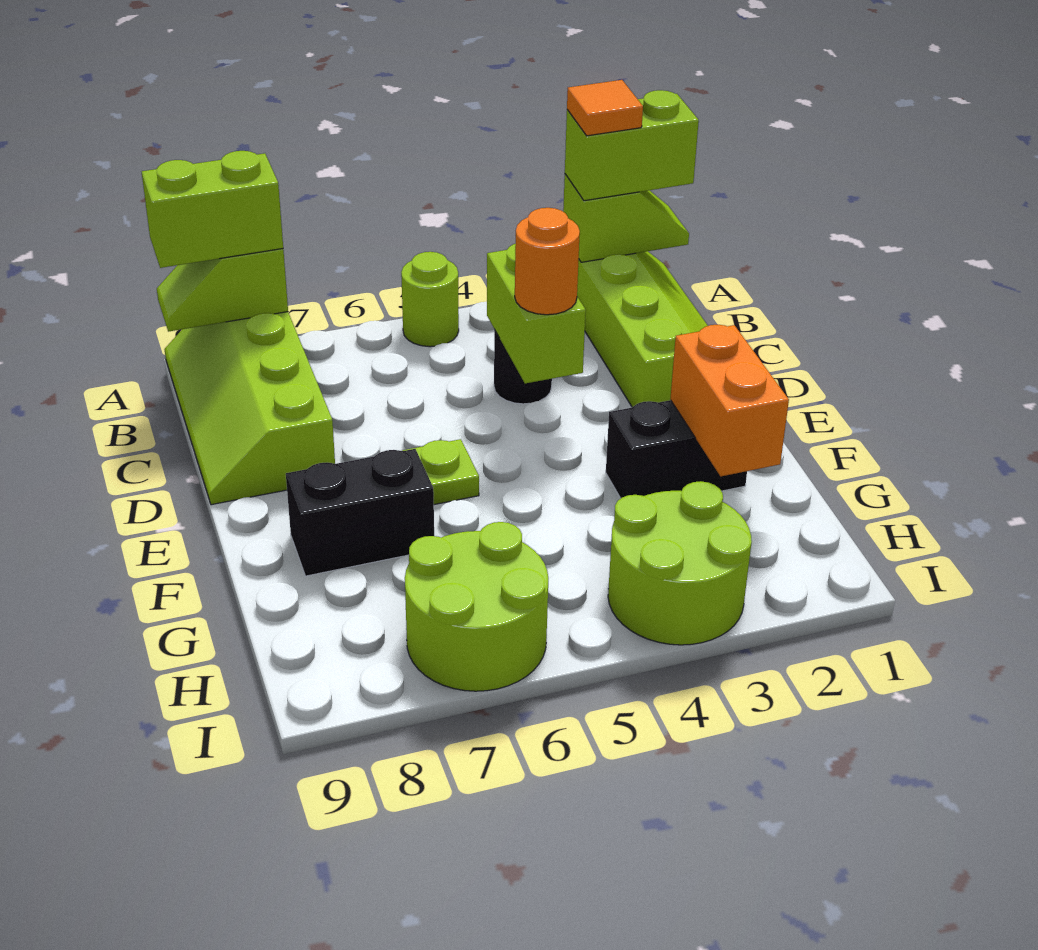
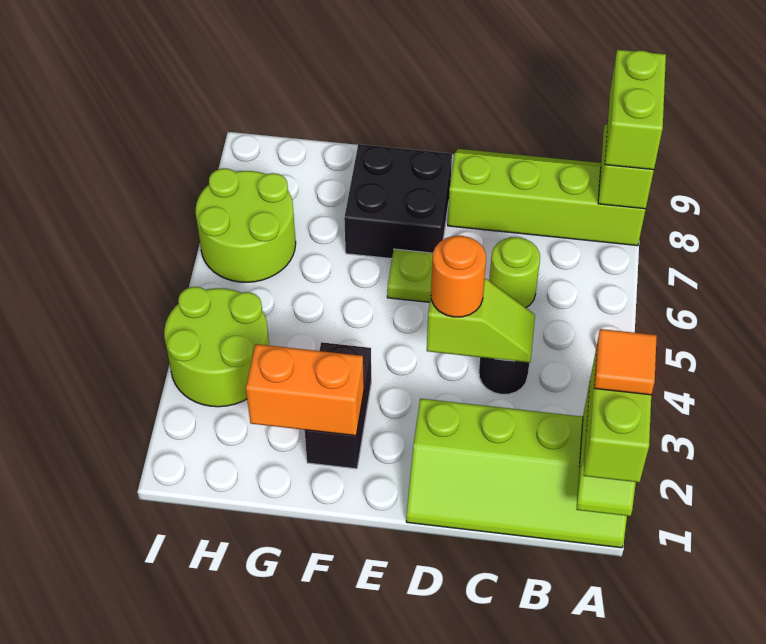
lime 1x1 round brick [401,252,459,347] -> lime 1x1 round brick moved to [489,237,540,308]
lime 1x2 brick [487,244,586,383] -> lime 1x2 slope [427,279,535,363]
black 1x2 brick [286,449,434,576] -> black 2x2 brick [344,144,452,259]

